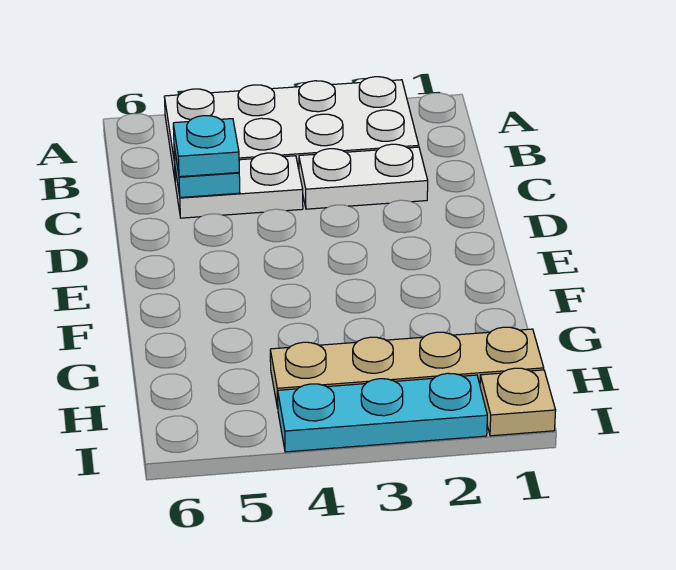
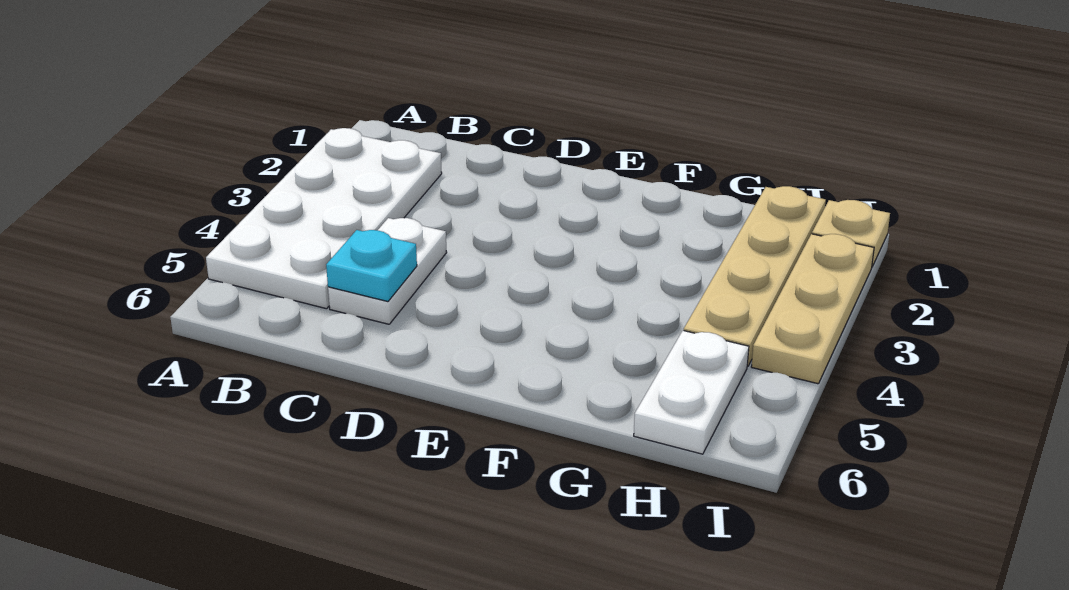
white 1x2 plate [299,144,428,209] -> white 1x2 plate moved to [634,330,749,454]
cyan 1x1 plate [173,116,239,177] -> none
cyan 1x3 plate [278,373,487,452] -> tan 1x3 plate [751,234,874,384]

